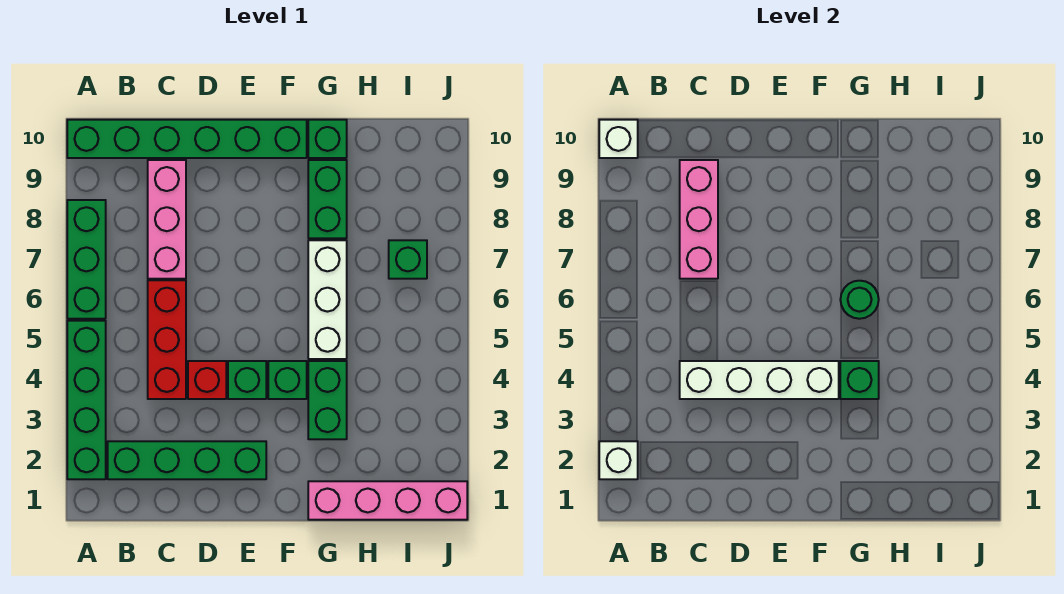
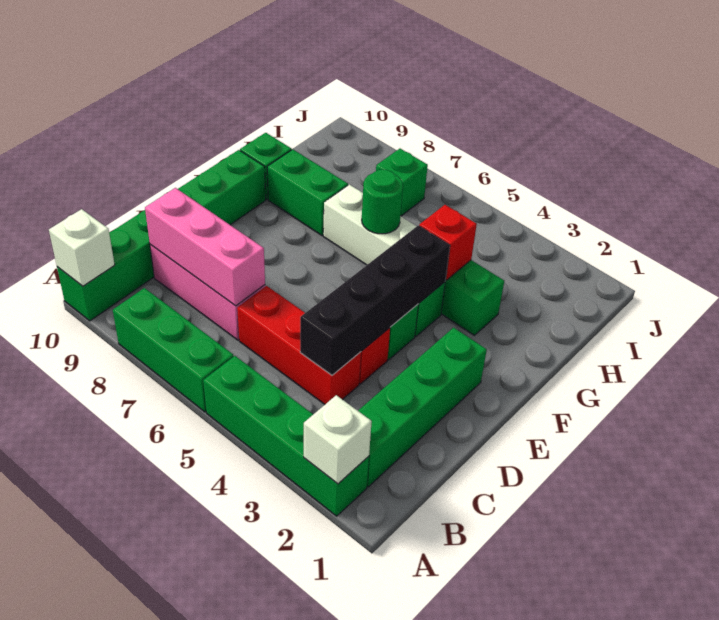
white 1x4 brick [680,361,839,399] -> black 1x4 brick [300,226,450,375]
pink 1x4 brick [308,481,467,520] -> none
green 1x1 brick [840,361,879,399] -> red 1x1 brick [419,205,477,280]

